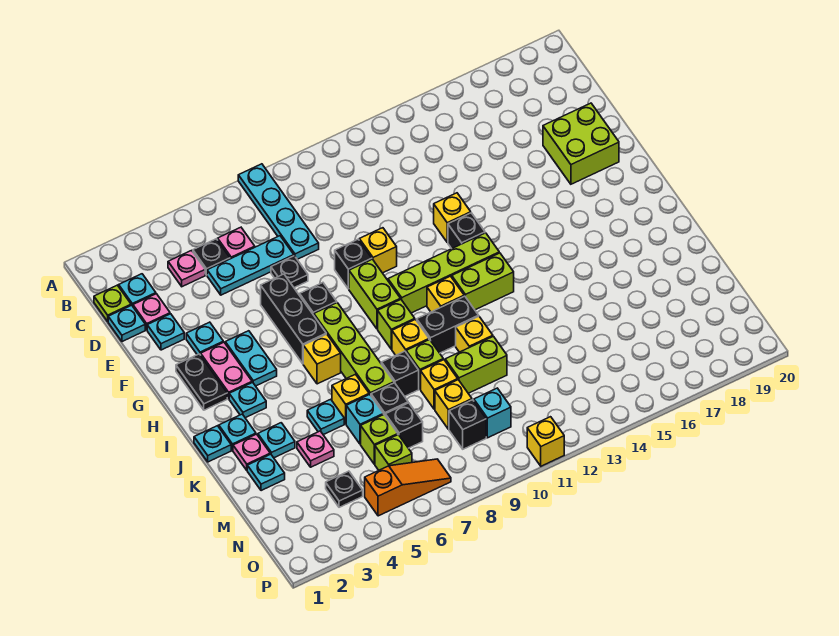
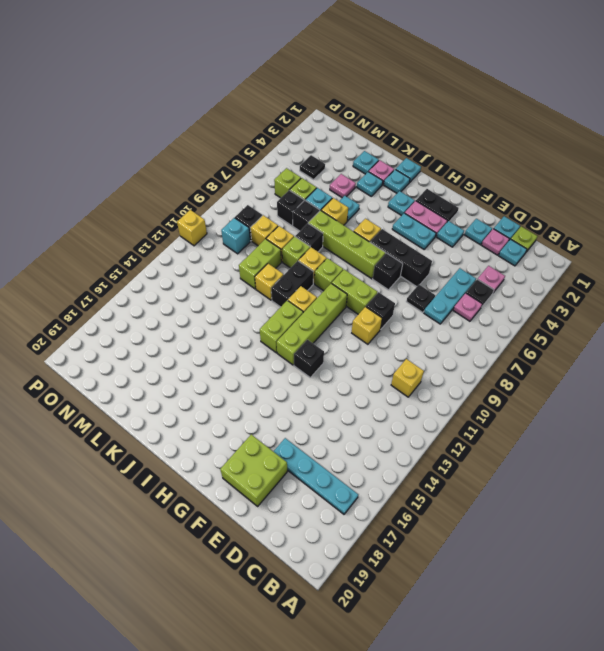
cyan 1x4 plate [238,164,319,259] -> cyan 1x4 plate moved to [273,438,358,514]
yellow 1x1 brick [434,193,471,242] -> yellow 1x1 brick moved to [391,359,424,397]
orange 1x3 slope [365,459,451,516] -> none

